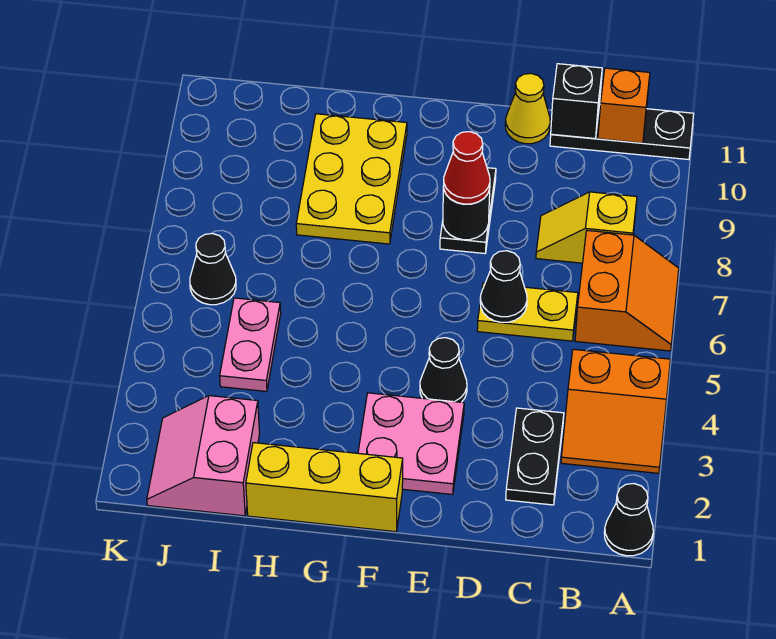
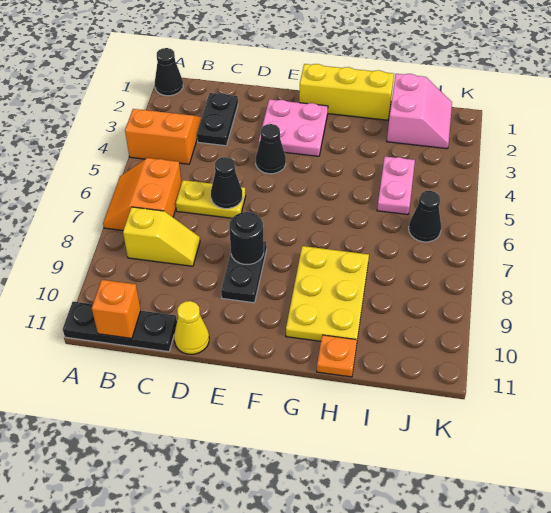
black 1x1 brick [551,64,602,139] -> none
red 1x1 cone [444,132,490,204] -> none
none -> orange 1x1 plate [317,335,357,377]

